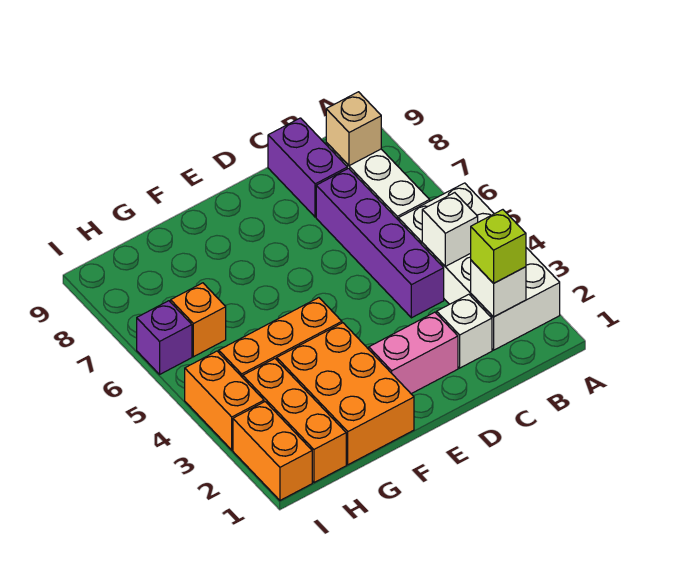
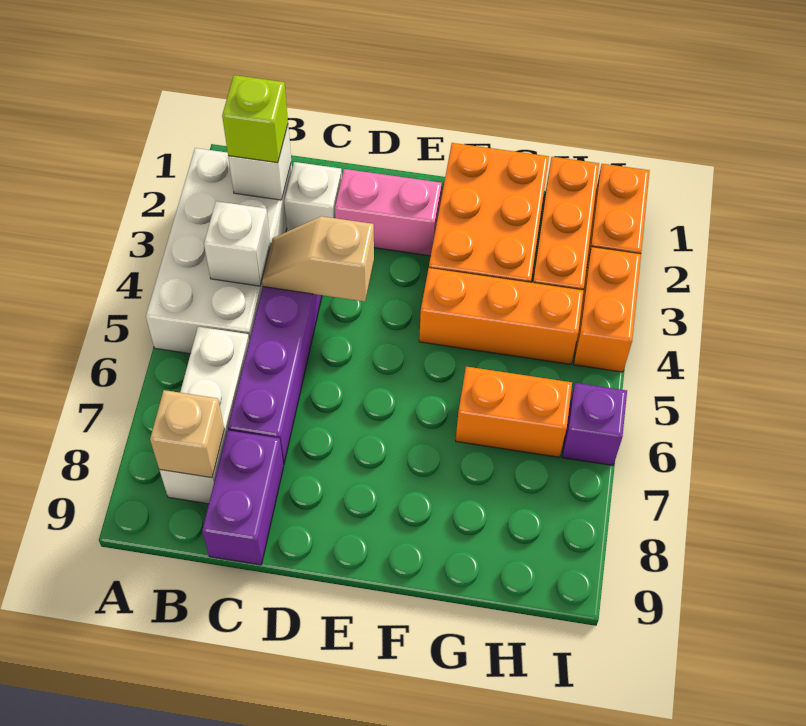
none -> tan 1x2 slope [262,216,374,301]
orange 1x1 brick [171,283,226,357] -> orange 1x2 brick [456,367,572,457]

